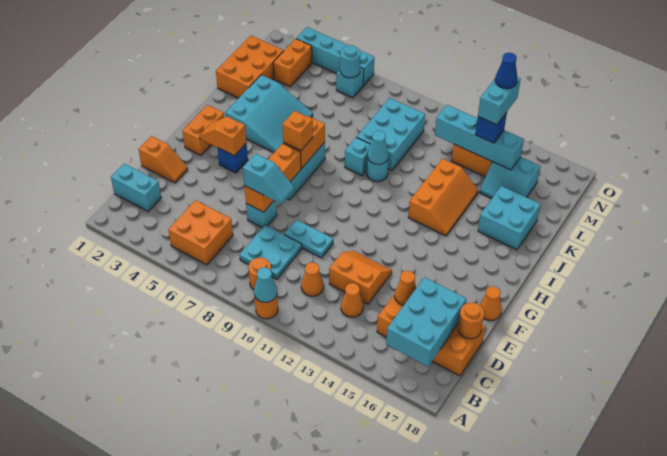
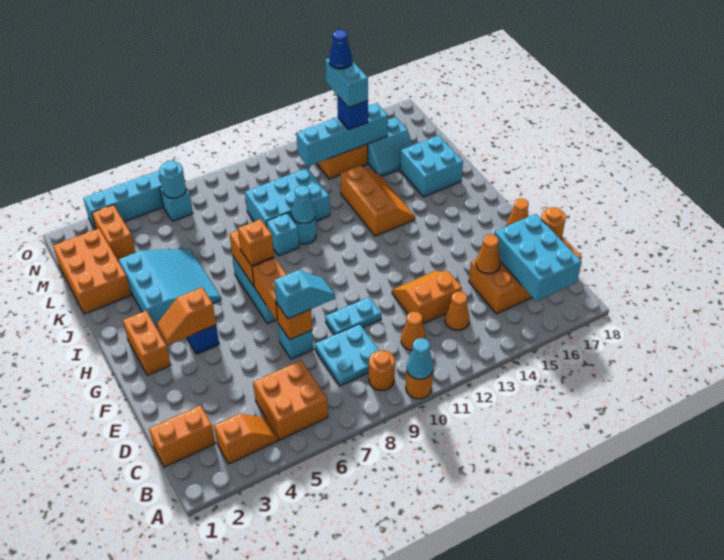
cyan 1x2 brick [111,164,161,211] -> orange 1x2 brick [149,405,215,467]
orange 1x2 slope [139,136,188,183] -> orange 1x2 slope moved to [214,414,278,464]
cyan 2x3 brick [357,98,425,171] -> cyan 2x3 brick turned to [245,168,330,227]

